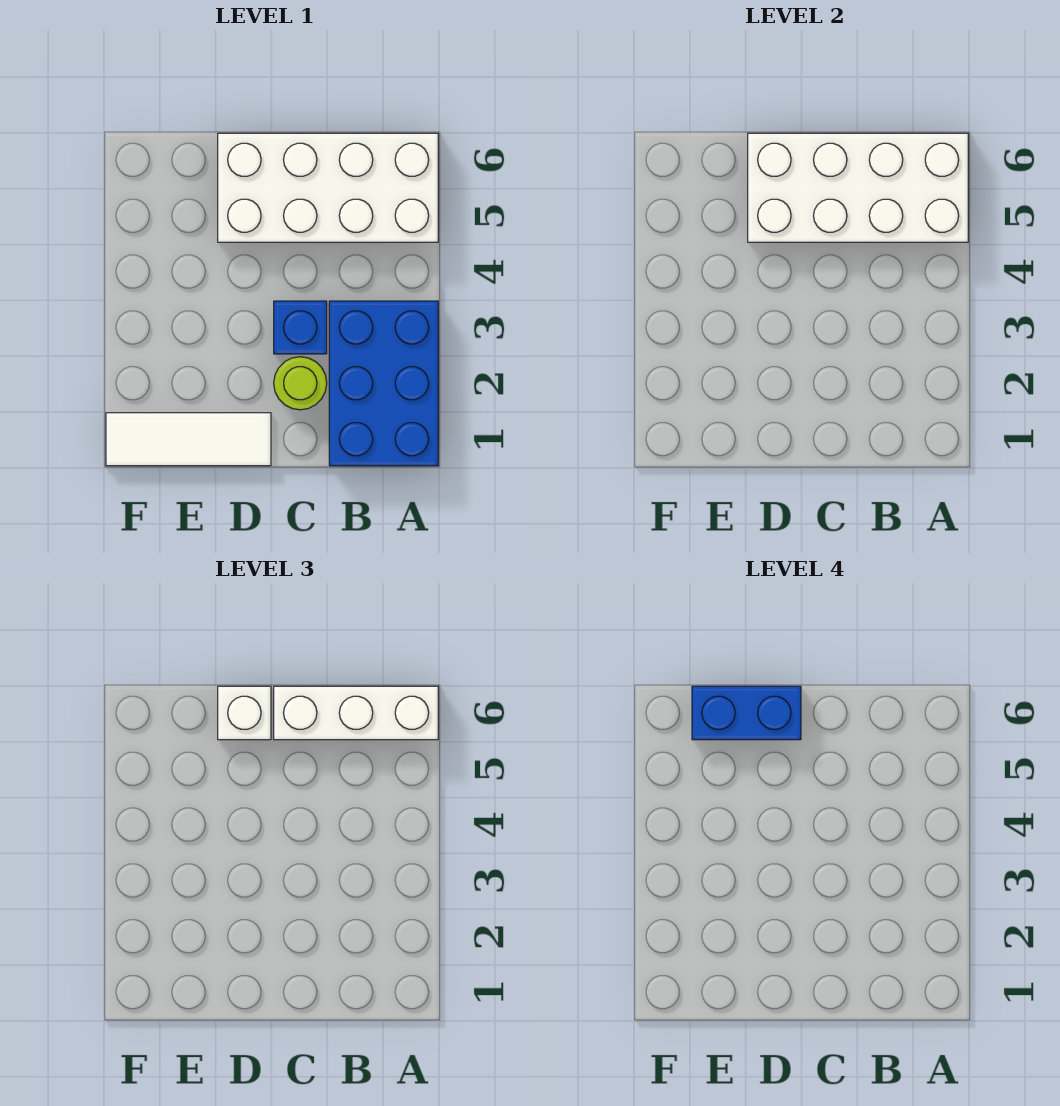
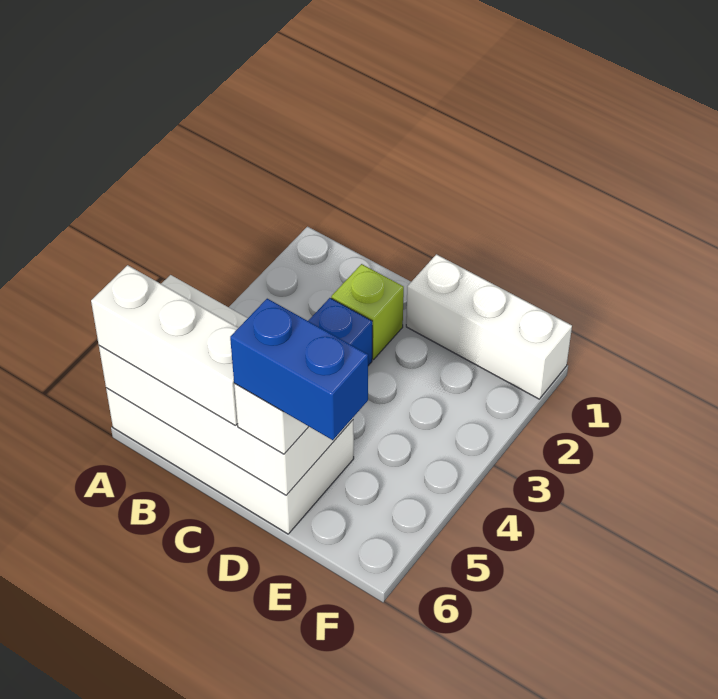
blue 2x3 brick [329,301,438,466] -> none
lime 1x1 round brick [274,357,327,410] -> lime 1x1 brick [331,264,404,360]
white 1x3 tile [106,413,271,466] -> white 1x3 brick [406,254,572,399]

